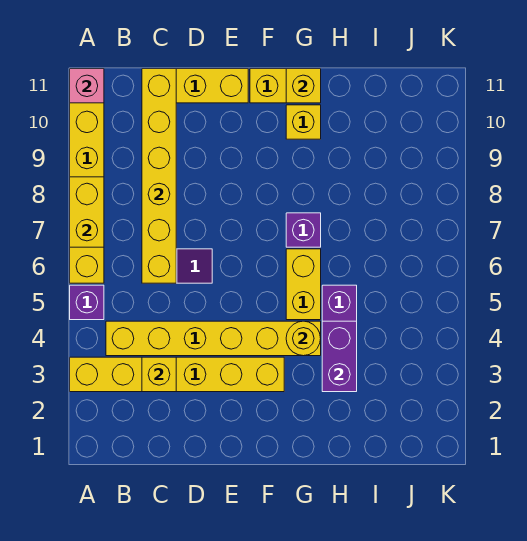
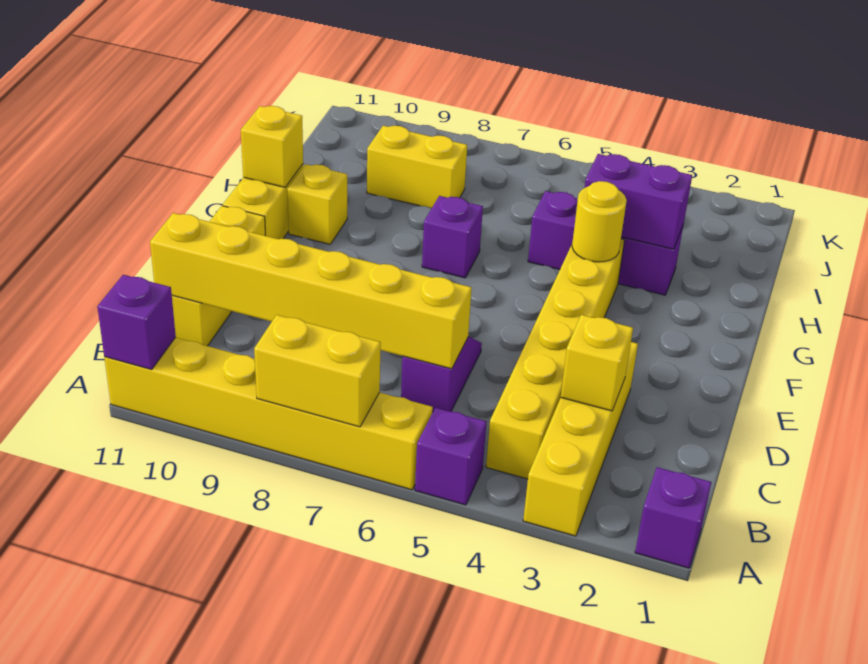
none -> purple 1x1 brick [635,467,712,568]
yellow 1x6 brick [70,357,284,392] -> yellow 1x4 brick [523,342,638,536]
pink 1x1 brick [70,69,104,103] -> purple 1x1 brick [97,275,176,369]
yellow 1x2 brick [286,249,321,320] -> yellow 1x2 brick moved to [367,126,467,209]

